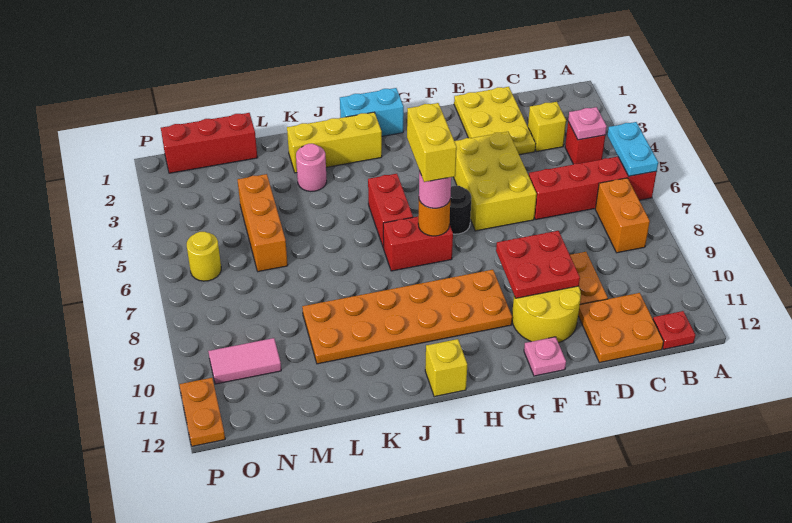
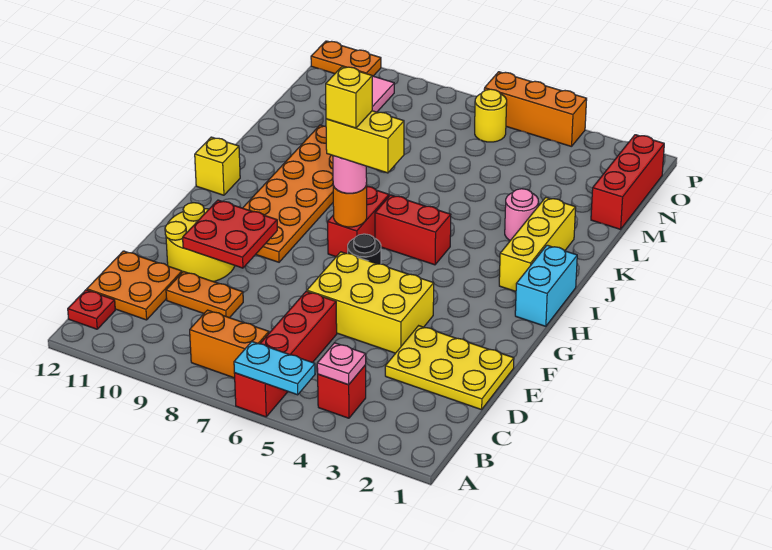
yellow 1x1 brick [528,102,566,152] -> yellow 1x1 brick moved to [326,66,372,128]
pink 1x1 plate [524,337,566,376] -> none
orange 1x3 brick [238,174,288,272] -> orange 1x3 brick moved to [484,72,587,147]

